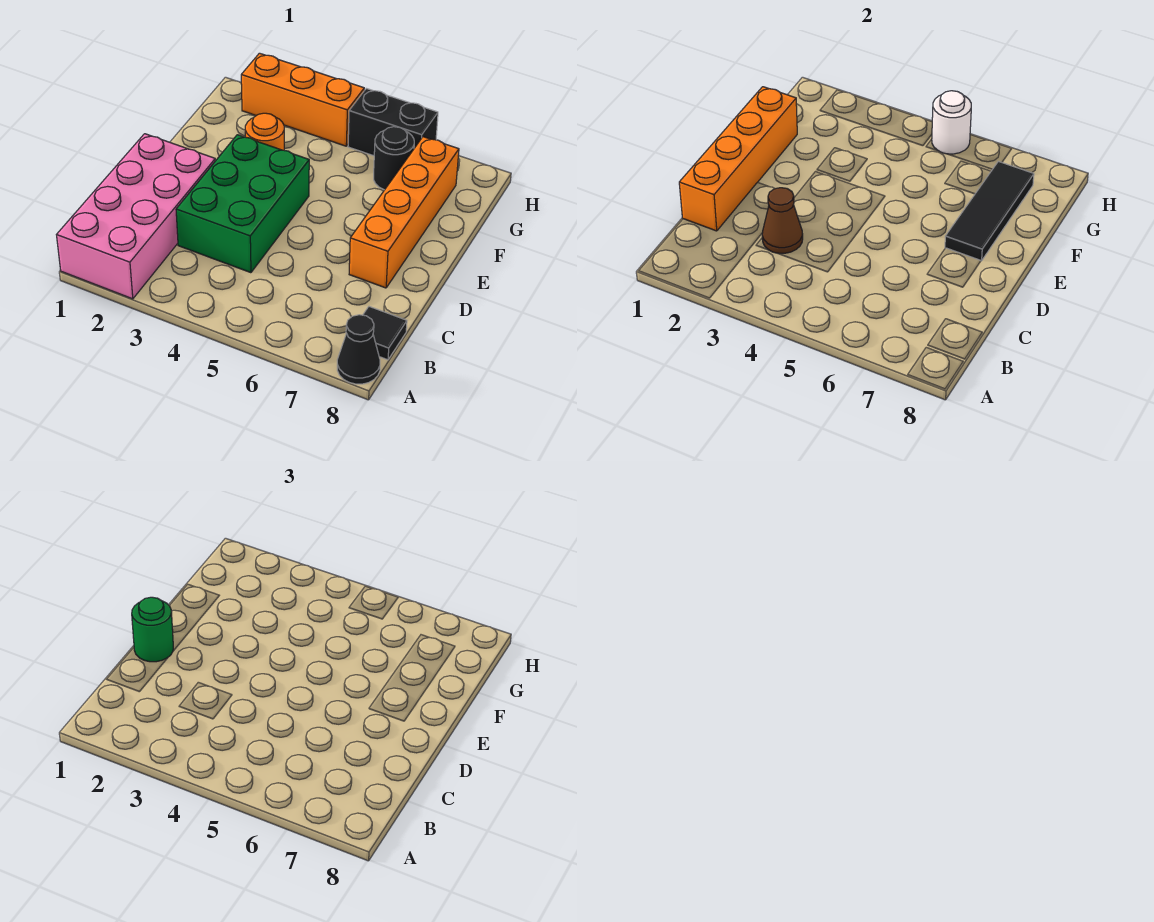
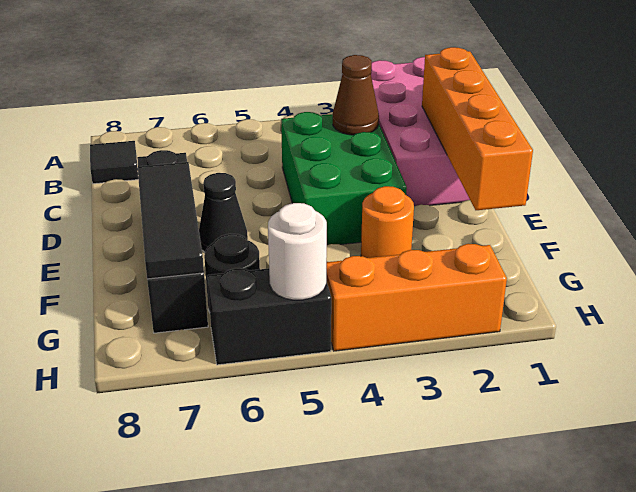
black 1x1 cone [337,315,380,384] -> black 1x1 cone moved to [199,173,248,252]
green 1x1 round brick [132,597,173,662] -> none
orange 1x4 brick [349,137,459,288] -> black 1x4 brick [137,150,208,333]

